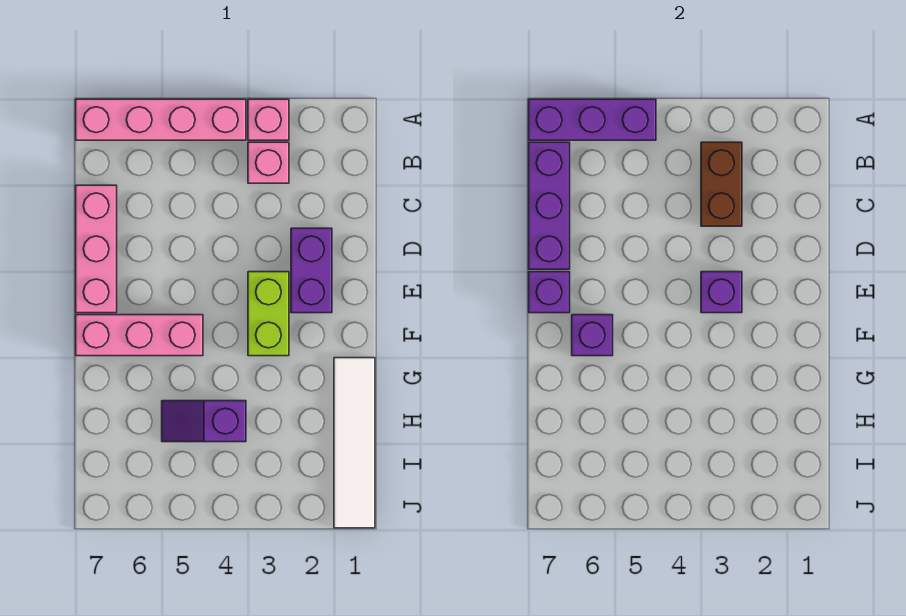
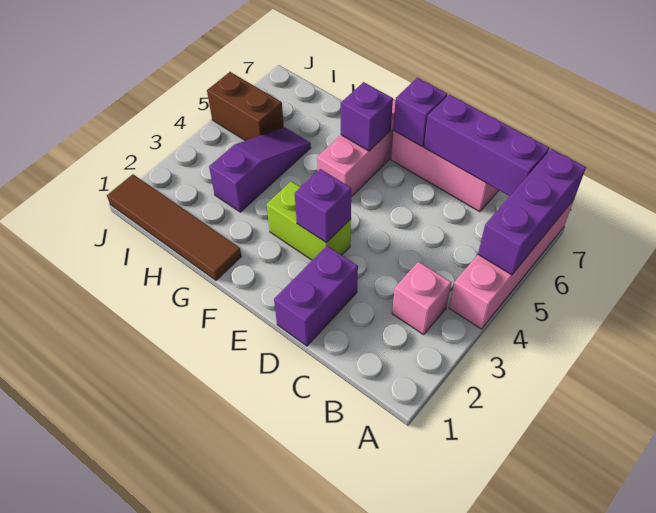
pink 1x1 brick [248,99,289,140] -> none
brown 1x2 brick [701,142,742,226] -> brown 1x2 brick moved to [207,72,284,141]
purple 1x2 brick [291,228,332,313] -> purple 1x2 brick turned to [274,246,358,346]
white 1x4 tile [334,358,375,528] -> brown 1x4 tile [107,174,241,280]
purple 1x2 slope [162,401,246,442] -> purple 1x3 slope [209,127,311,212]

